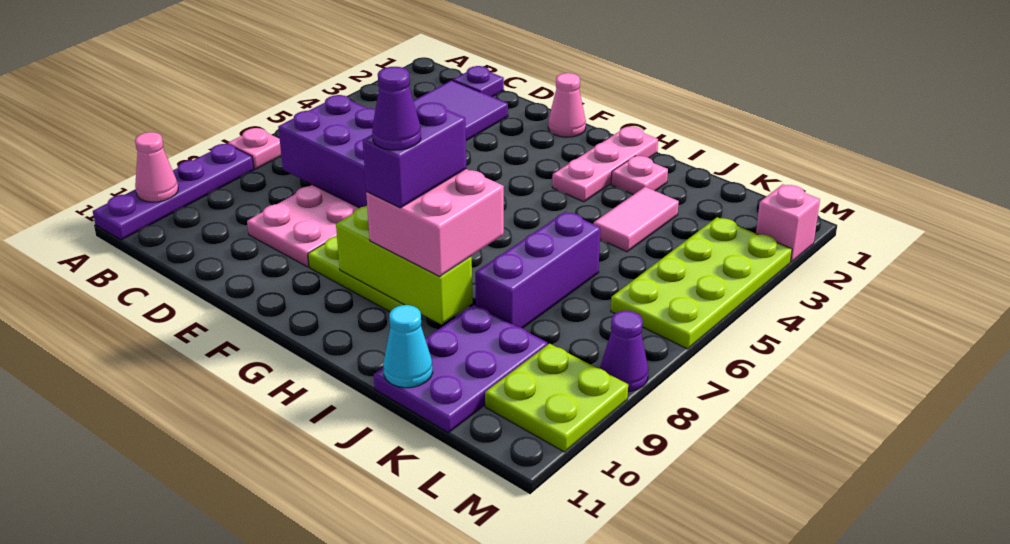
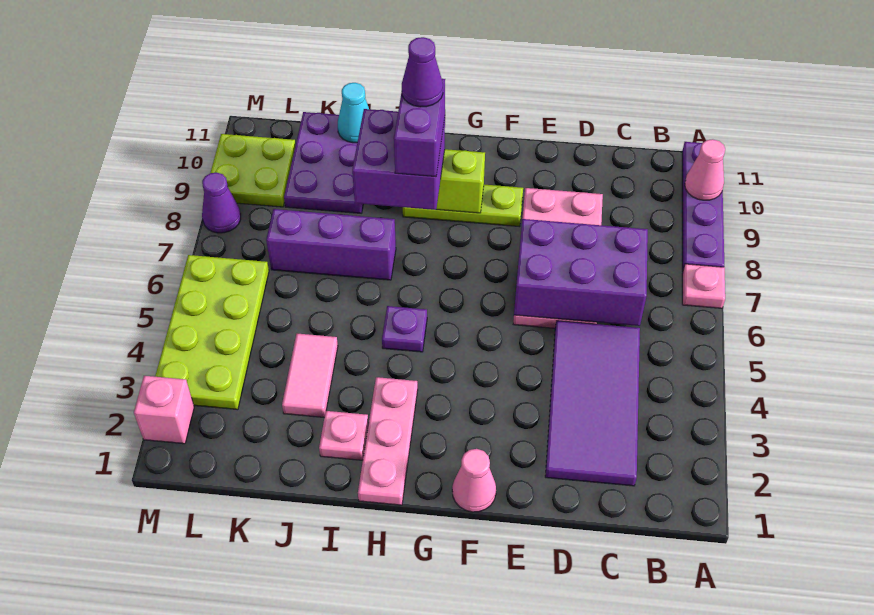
purple 1x1 plate [453,66,504,97] -> purple 1x1 plate moved to [382,306,427,352]
pink 2x2 brick [366,169,504,276] -> purple 2x2 brick [352,109,445,210]
purple 1x3 brick [475,212,600,328] -> purple 1x3 brick turned to [266,209,396,280]

